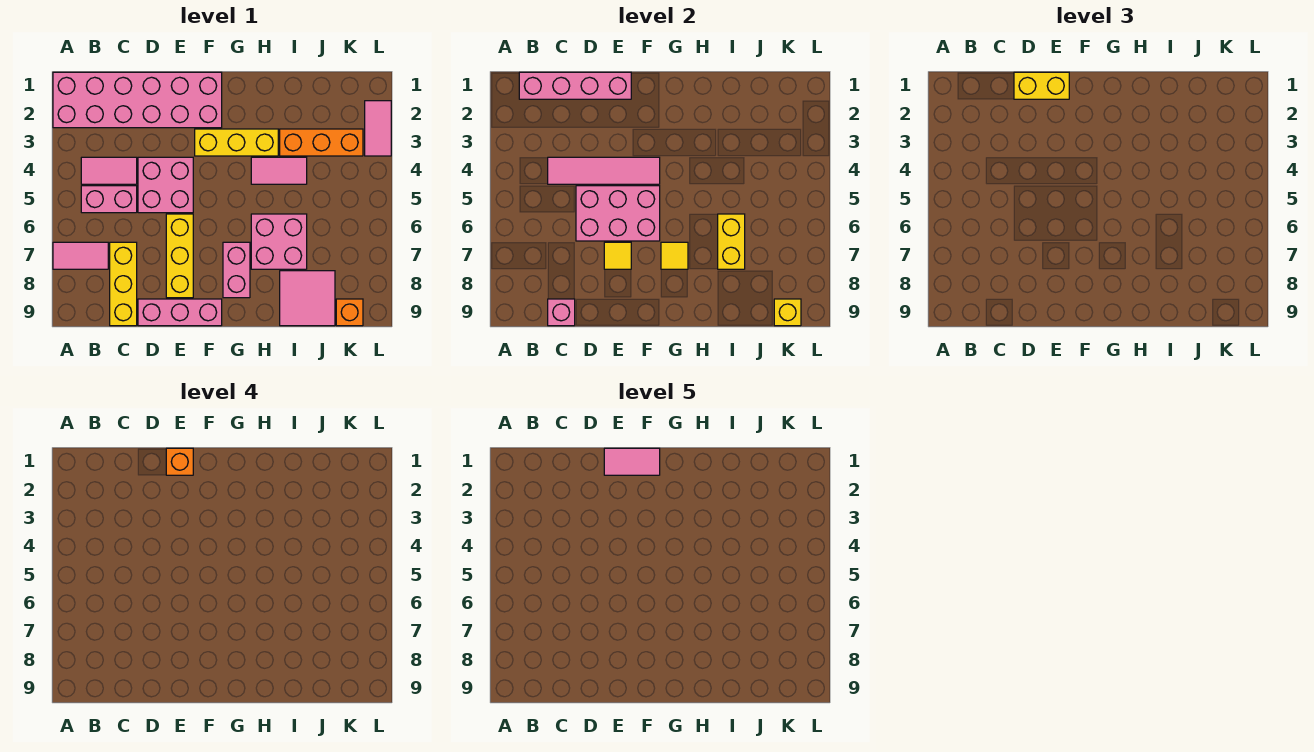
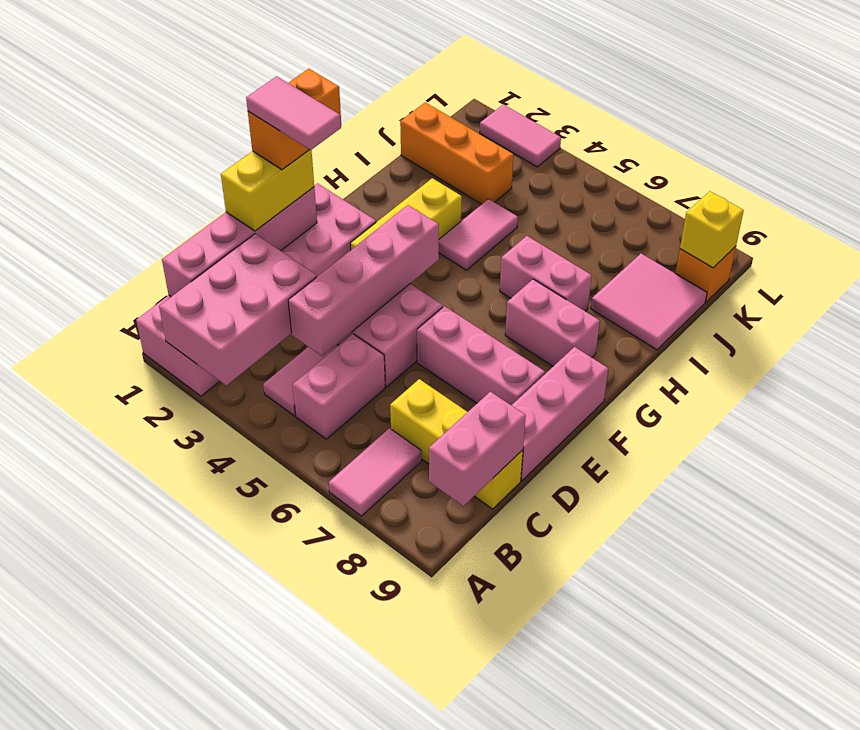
pink 1x4 tile [548,157,660,184] -> pink 1x4 brick [288,205,439,356]
pink 1x1 brick [548,299,575,326] -> pink 1x2 brick [429,392,526,506]
pink 2x3 brick [576,186,660,241] -> pink 2x3 brick moved to [159,234,317,385]
orange 1x1 brick [166,448,193,475] -> orange 1x2 brick [248,69,341,170]
pink 1x2 tile [604,448,660,475] -> pink 1x2 tile turned to [246,76,341,150]
yellow 1x3 brick [166,214,193,298] -> pink 1x3 brick [417,306,545,405]
yellow 1x1 tile [604,242,631,269] -> none
yellow 1x1 tile [661,242,688,269] -> none
pink 2x2 brick [251,214,307,269] -> pink 1x2 brick [500,236,592,311]
orange 1x3 brick [280,129,363,156] -> orange 1x3 brick turned to [400,103,514,204]
yellow 1x2 brick [718,214,745,269] -> none

